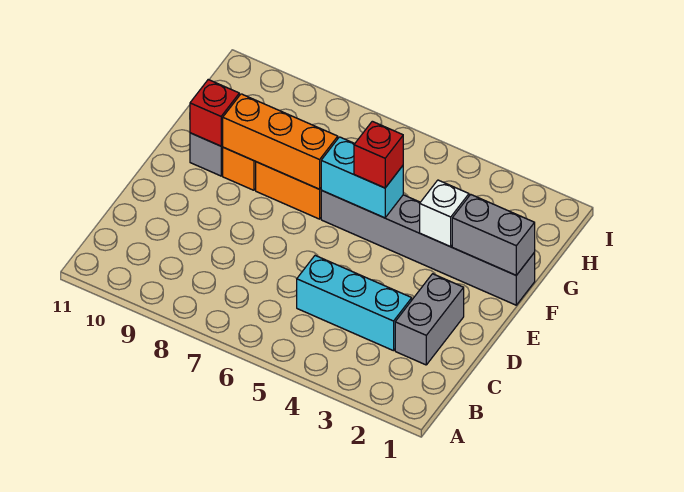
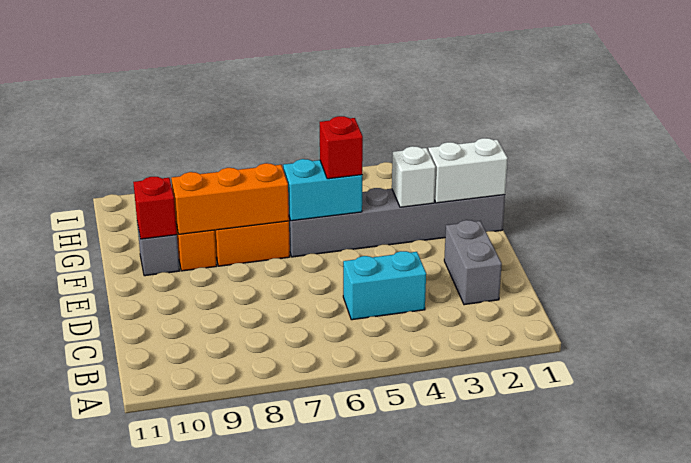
cyan 1x3 brick [297,256,412,351] -> cyan 1x2 brick [343,251,426,320]
grey 1x2 brick [452,194,535,275] -> white 1x2 brick [428,138,508,203]

